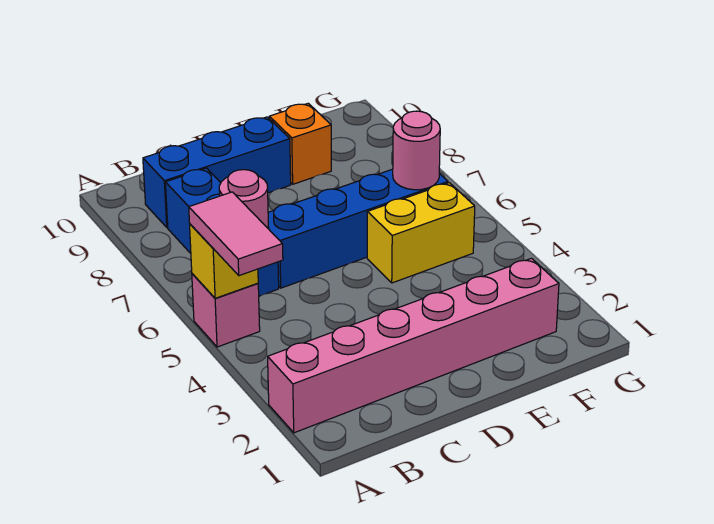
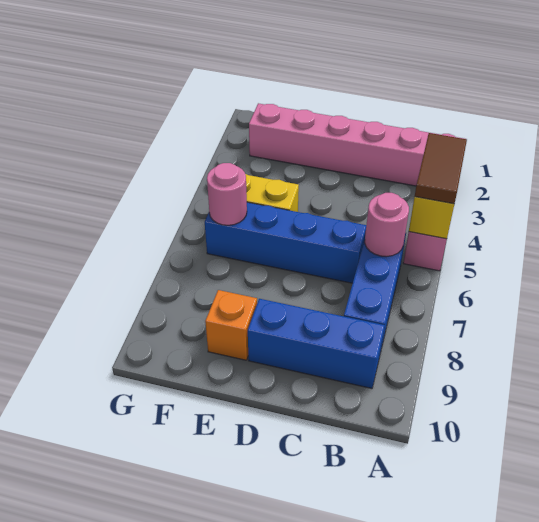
pink 1x2 tile [189,192,283,276] -> brown 1x2 tile [415,133,467,204]

